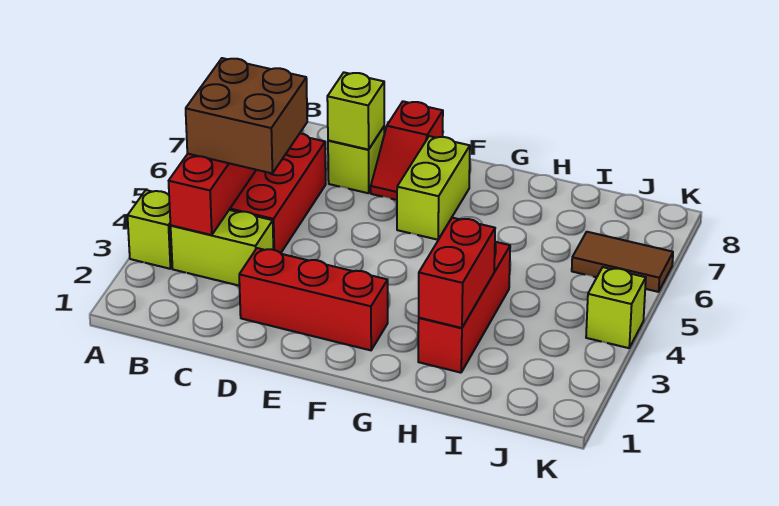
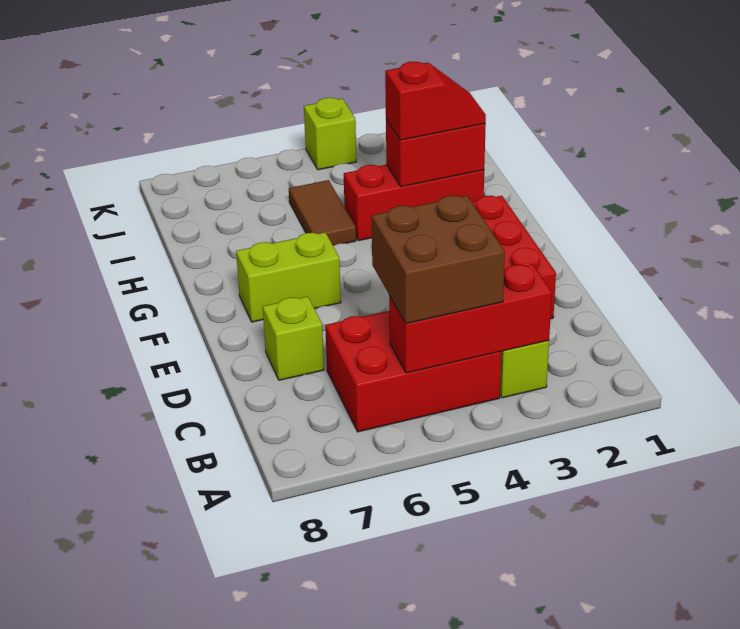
lime 1x1 brick [127,190,172,269] -> none
lime 1x1 brick [327,73,384,150] -> none
red 1x2 slope [371,101,443,200] -> red 1x2 slope moved to [385,62,486,140]
brown 1x2 tile [572,232,673,292] -> brown 1x2 tile moved to [289,180,356,246]

